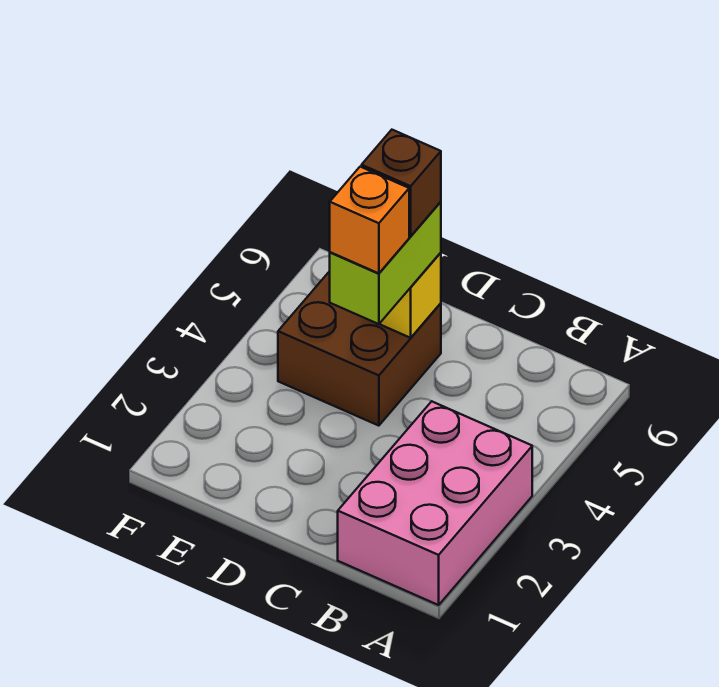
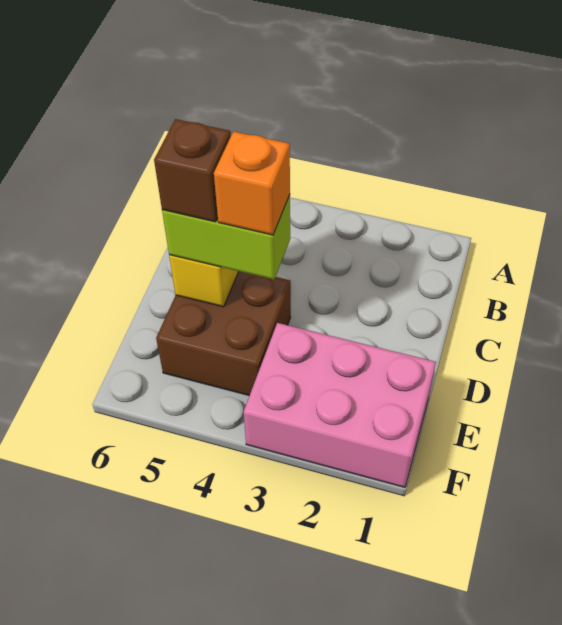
pink 2x3 brick [338,401,532,605] -> pink 2x3 brick moved to [244,323,436,487]

